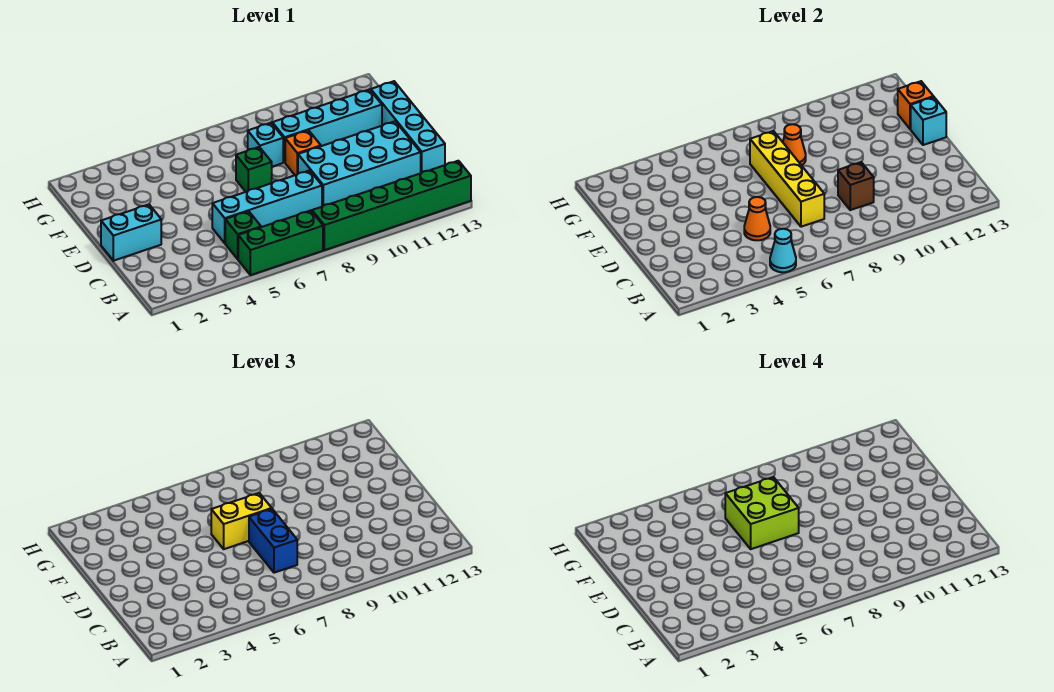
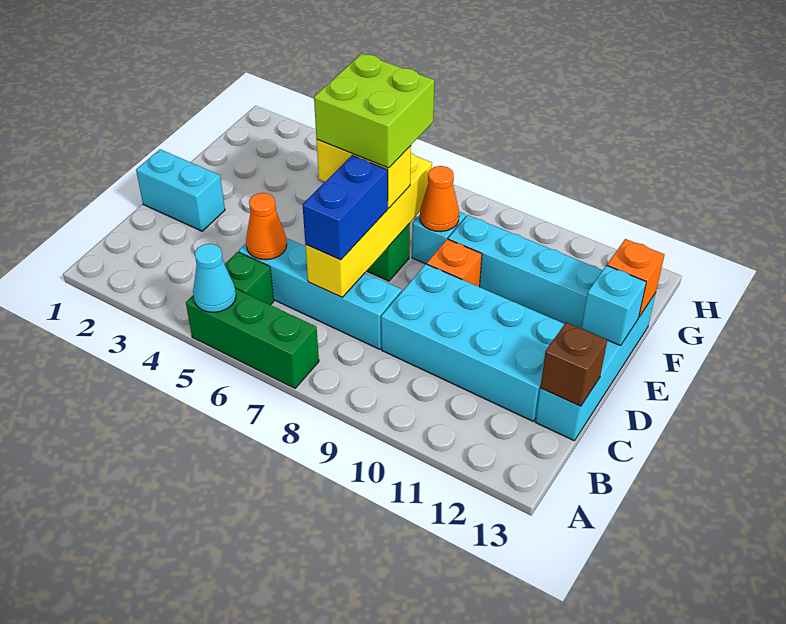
green 1x6 brick [312,161,471,250] -> none
brown 1x1 brick [838,162,874,210] -> brown 1x1 brick moved to [540,322,607,406]

